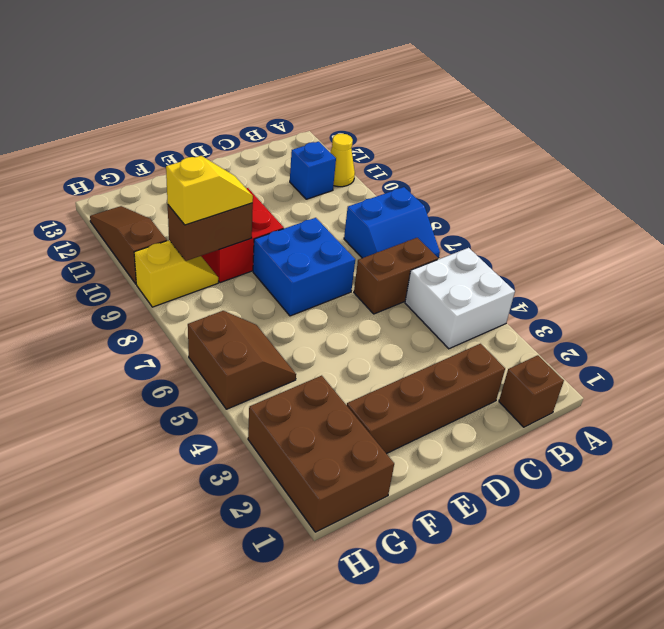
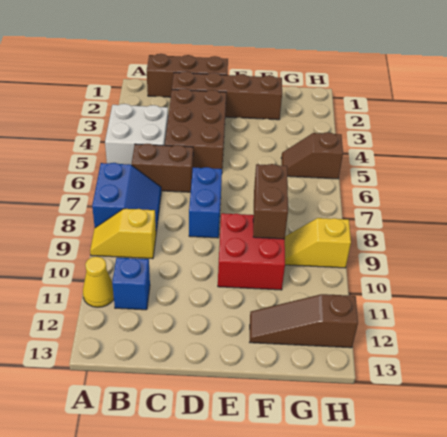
blue 2x2 slope [344,187,440,258] -> blue 2x2 slope turned to [92,163,161,232]
brown 1x1 brick [499,355,564,427] -> brown 1x3 brick [147,54,228,97]
blue 2x2 brick [253,218,355,316] -> blue 1x2 brick [189,167,222,238]
brown 1x2 brick [168,203,253,261] -> brown 1x2 brick turned to [253,164,288,239]
yellow 1x2 slope [166,156,253,225] -> yellow 1x2 slope moved to [90,209,156,259]
brown 2x3 brick [248,376,394,532] -> brown 2x3 brick moved to [165,89,226,169]
brown 2x2 slope [188,311,296,409] -> brown 1x2 slope [281,132,343,179]
brown 1x3 slope [90,206,167,284] -> brown 1x3 slope turned to [250,294,358,348]

